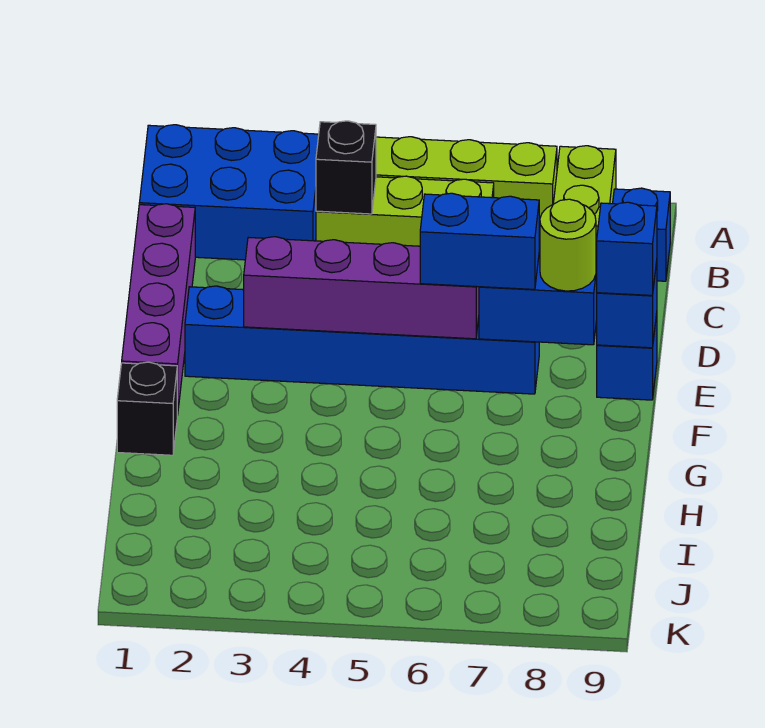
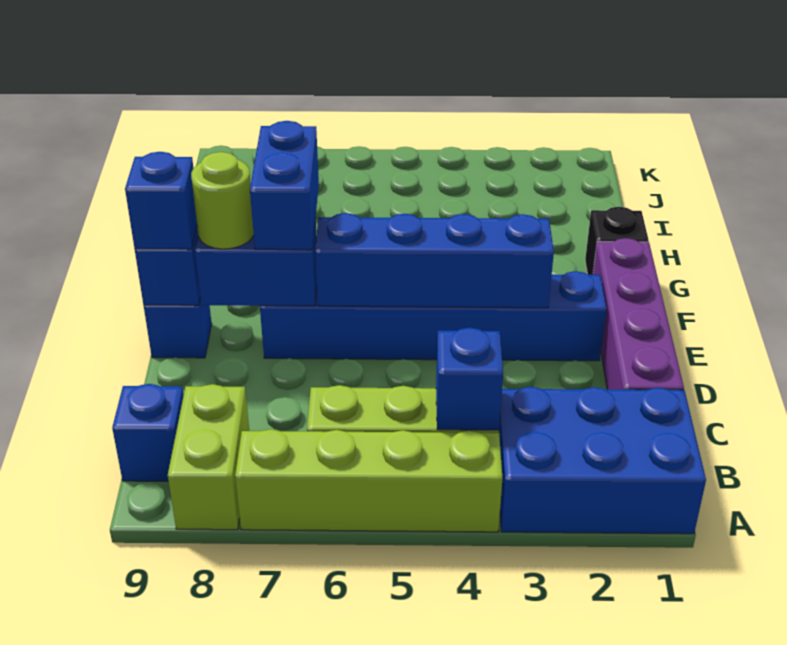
black 1x1 brick [316,121,376,214] -> blue 1x1 brick [436,328,503,430]
purple 1x4 brick [244,237,479,339] -> blue 1x4 brick [315,213,554,308]
blue 1x2 brick [420,193,539,289] -> blue 1x2 brick turned to [250,121,319,250]

